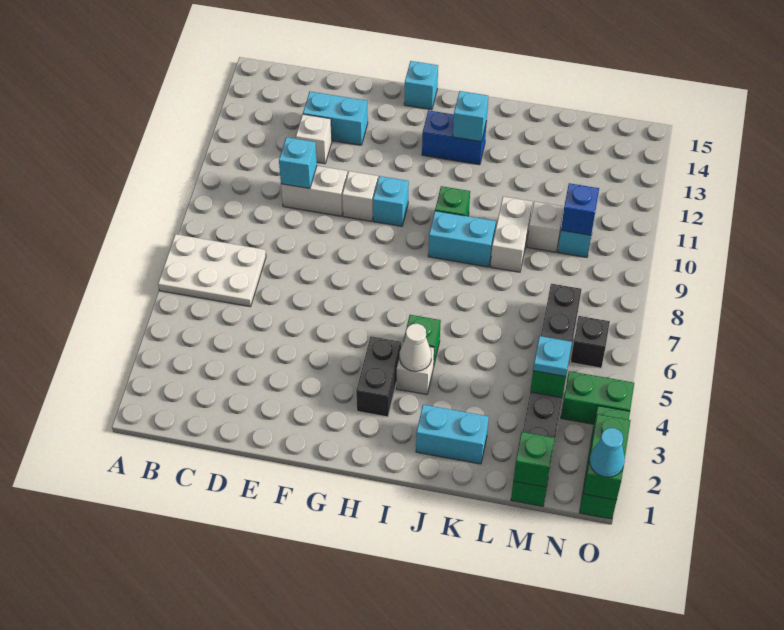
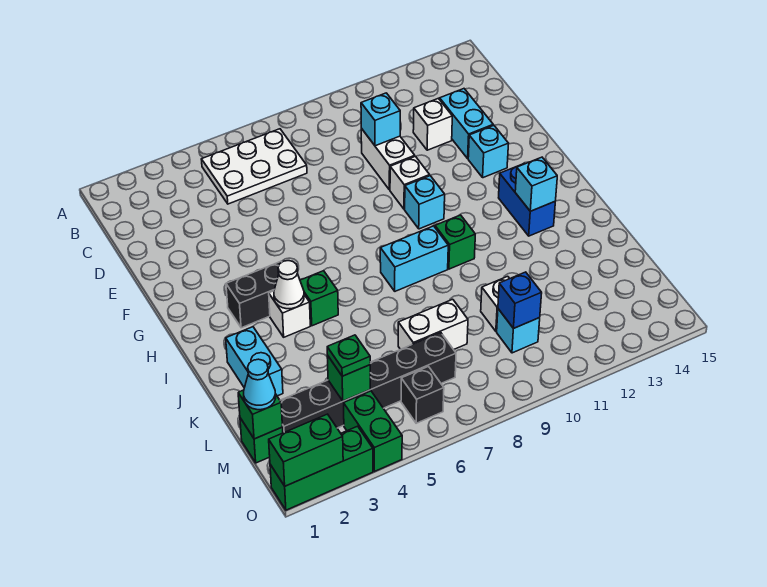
white 2x3 plate [158,234,266,307] -> white 2x3 plate turned to [201,129,307,204]
cyan 1x1 brick [404,61,438,110] -> cyan 1x1 brick moved to [468,125,508,178]
cyan 1x2 brick [428,211,496,267] -> cyan 1x2 brick turned to [380,226,448,291]
white 1x2 brick [490,196,532,272] -> white 1x2 brick moved to [398,299,468,350]
cyan 1x1 plate [533,336,572,376] -> green 1x1 plate [327,335,370,376]
cyan 1x1 cone [590,428,625,477] -> cyan 1x1 cone moved to [244,359,276,410]

